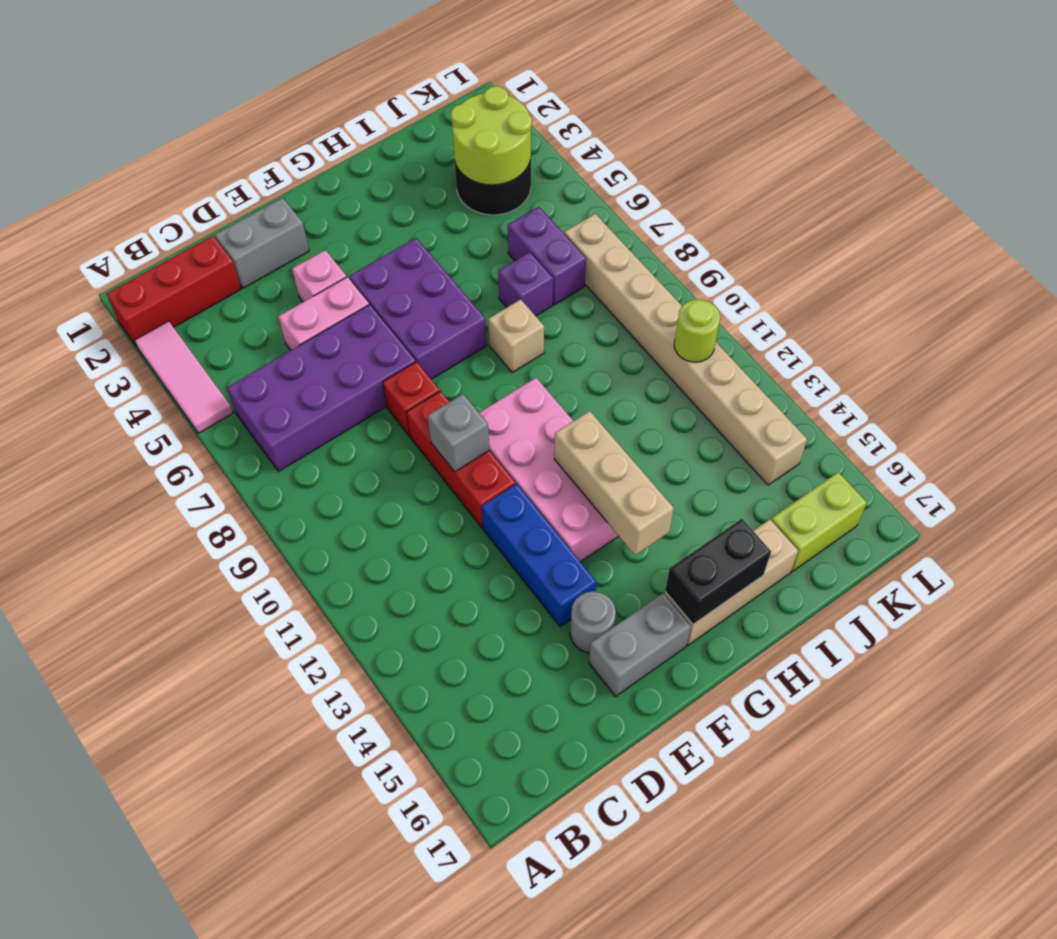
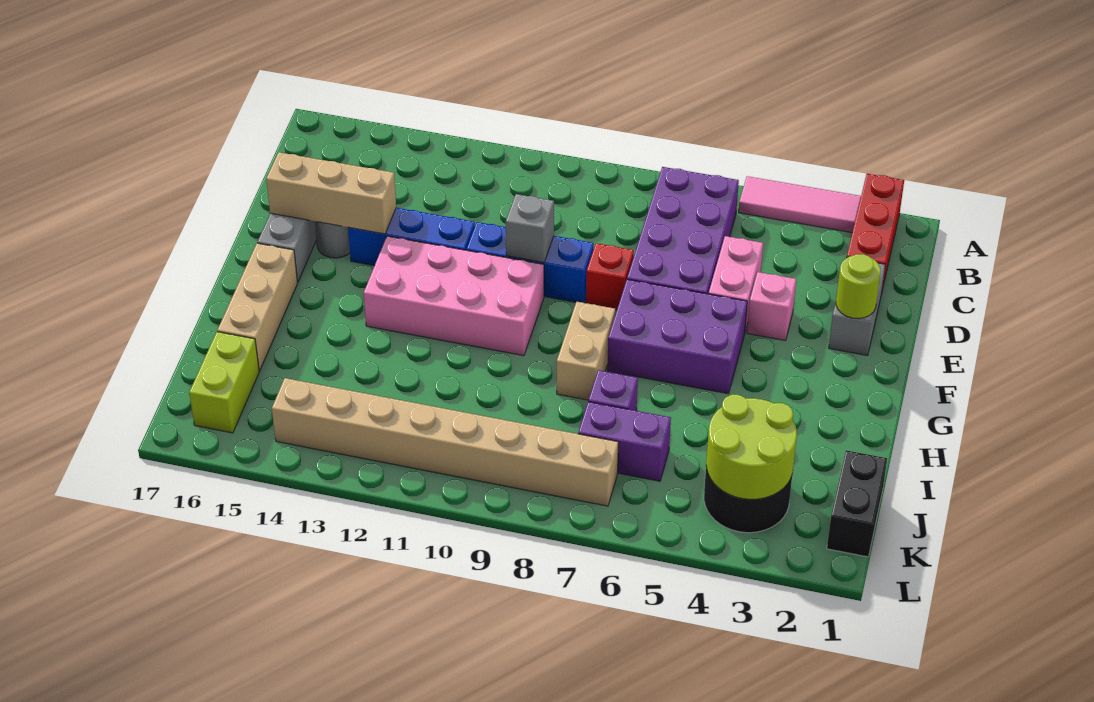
red 1x3 brick [407,391,515,528] -> blue 1x3 brick [466,222,594,303]
tan 1x3 brick [554,411,674,555] -> tan 1x3 brick moved to [266,152,396,234]
black 1x2 brick [665,519,771,624] -> black 1x2 brick moved to [827,450,887,557]
tan 1x1 brick [488,299,544,372] -> tan 1x2 brick [557,302,615,400]
lime 1x1 round brick [674,299,720,362] -> lime 1x1 round brick moved to [836,254,881,319]

